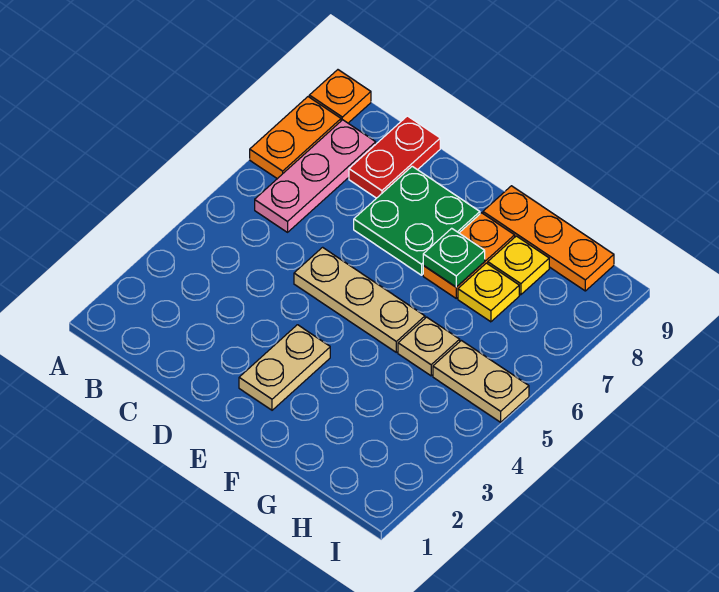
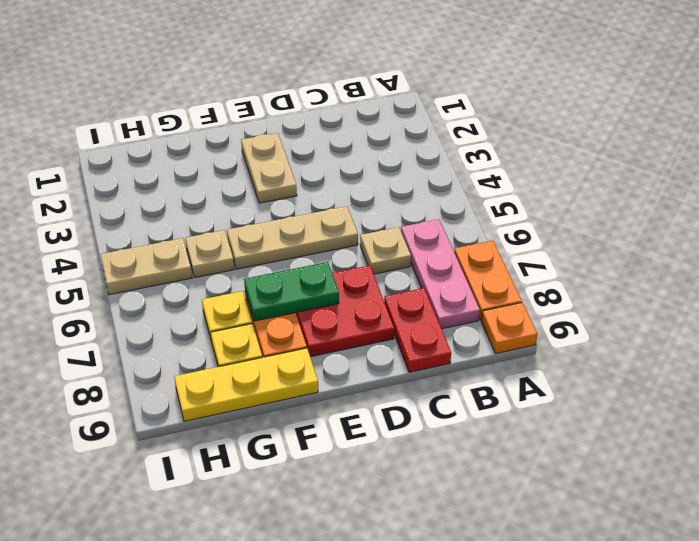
none -> tan 1x1 plate [360,227,411,274]
green 2x2 plate [354,166,480,275] -> red 2x2 plate [296,265,394,357]
green 1x1 plate [423,228,485,287] -> green 1x2 plate [244,262,339,321]
orange 1x3 plate [483,186,614,291] -> yellow 1x3 plate [174,348,318,421]

